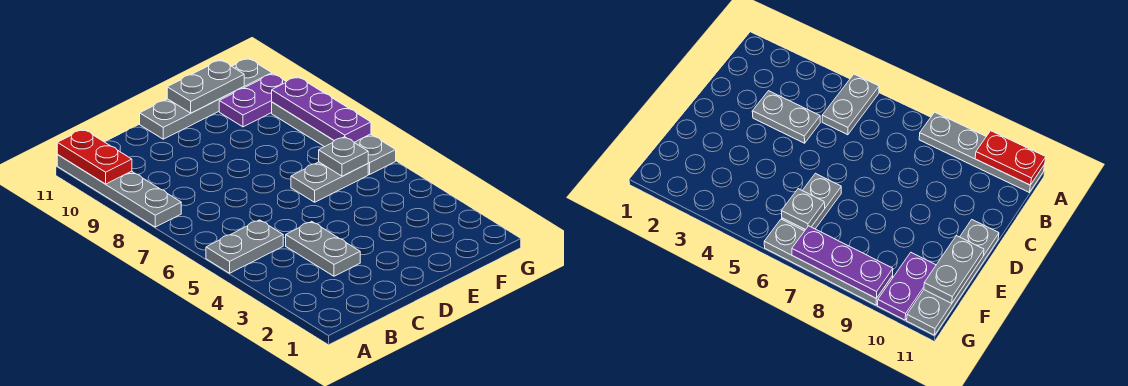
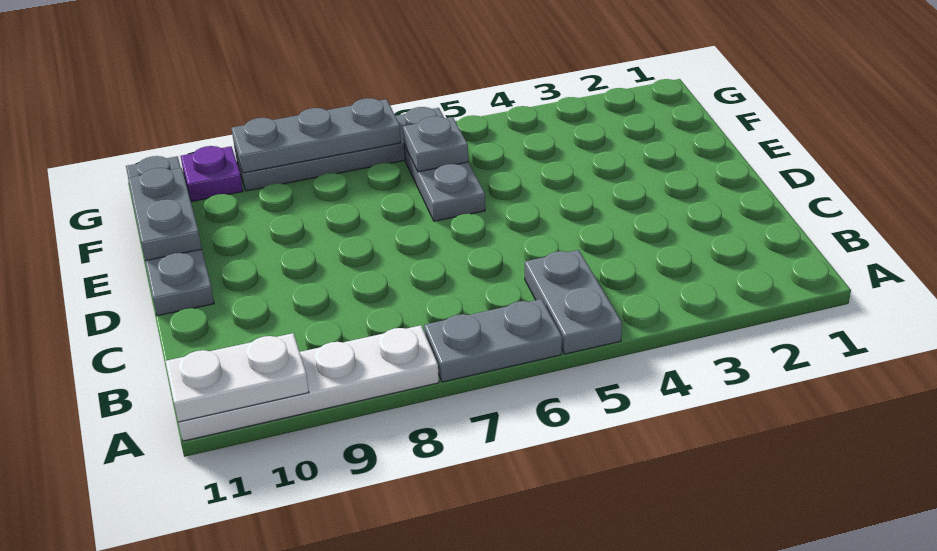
grey 1x4 plate [57,154,181,227] -> white 1x4 plate [178,325,439,441]
red 1x2 plate [57,129,132,184] -> white 1x2 plate [165,333,309,422]
grey 1x2 plate [286,221,360,276] -> grey 1x2 plate moved to [424,299,562,382]
purple 1x2 plate [219,74,286,127] -> purple 1x1 plate [181,146,243,202]
purple 1x3 plate [272,77,371,142] -> grey 1x3 plate [232,98,401,173]

